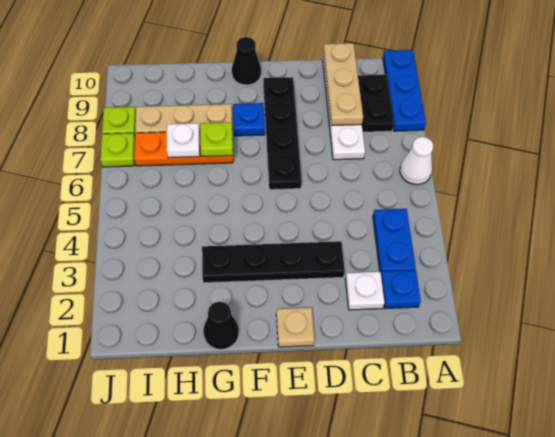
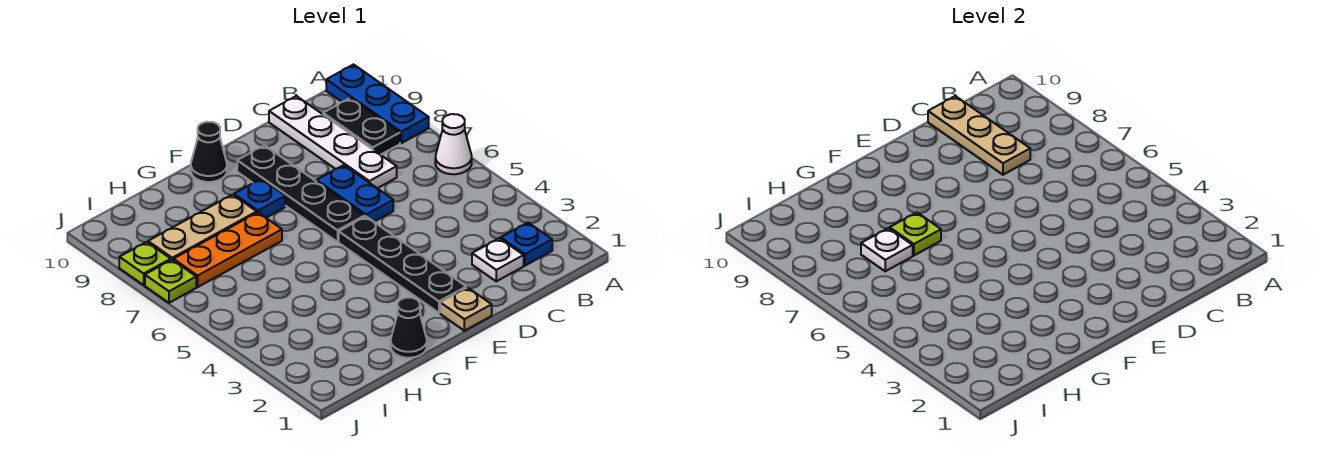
blue 1x2 plate [373,209,416,274] -> blue 1x2 plate moved to [317,165,393,222]
black 1x4 plate [202,241,345,283] -> black 1x4 plate turned to [339,217,466,313]

